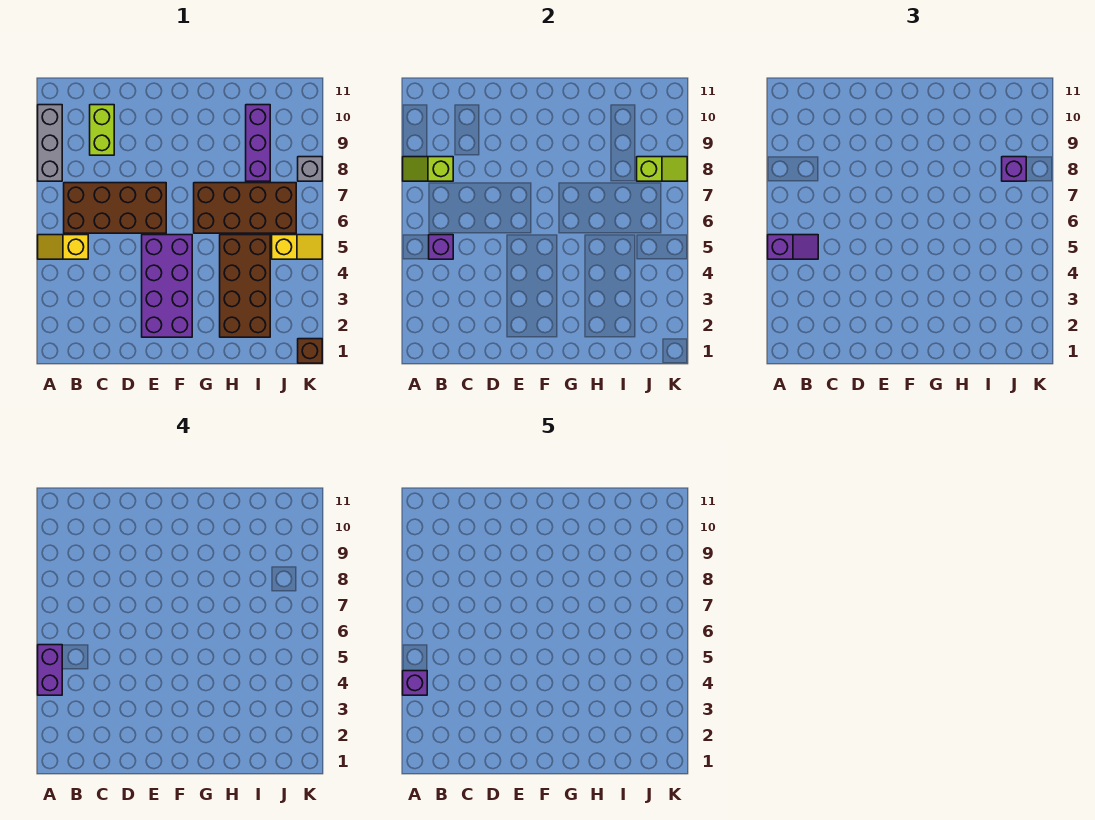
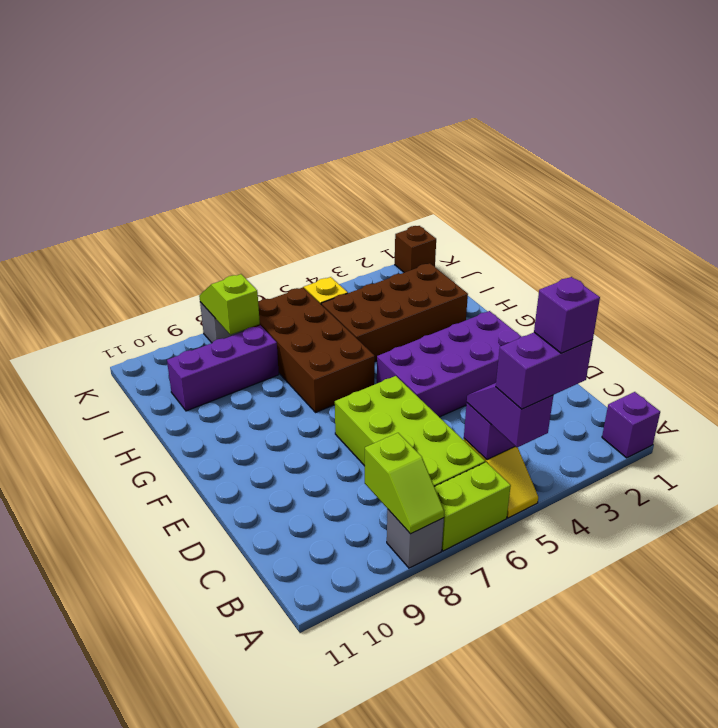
grey 1x3 brick [38,105,62,181] -> grey 1x1 brick [387,509,444,568]
brown 2x4 brick [64,183,166,233] -> lime 2x4 brick [335,376,485,487]
lime 1x2 brick [90,105,114,155] -> lime 1x2 brick moved to [435,462,511,551]
purple 1x1 brick [1002,157,1026,181] -> purple 1x1 brick moved to [602,392,660,458]

